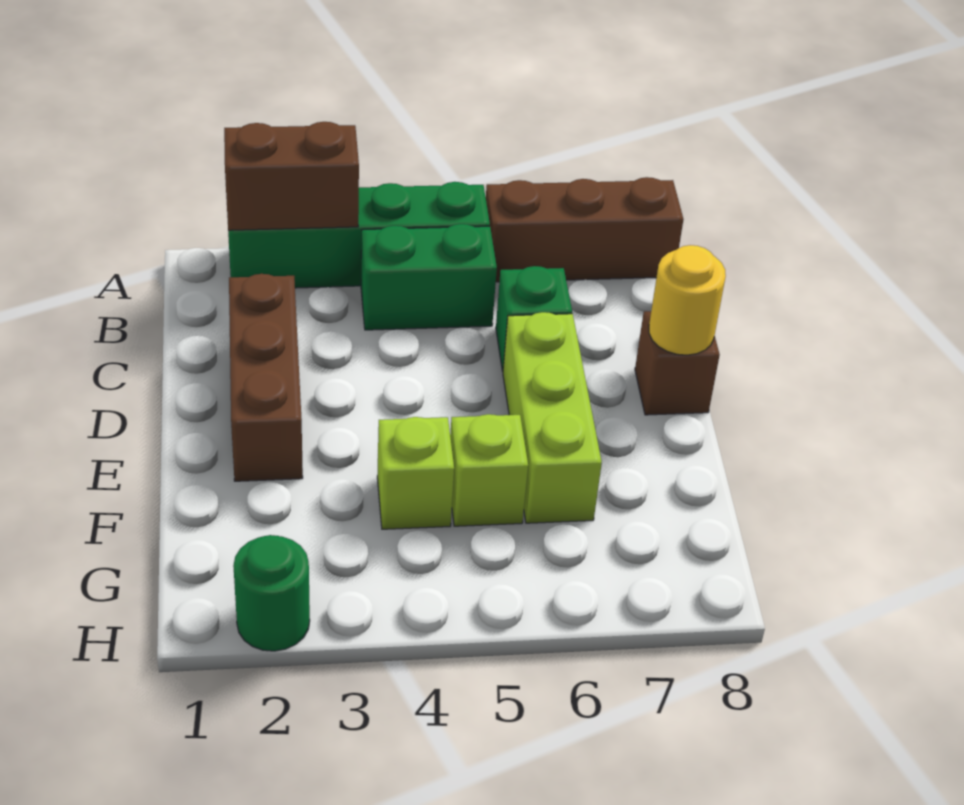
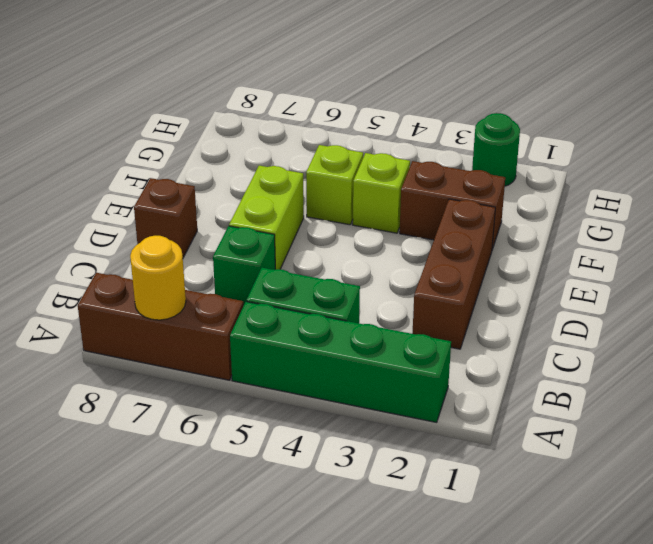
brown 1x2 brick [224,122,359,230] -> brown 1x2 brick moved to [400,161,505,249]
lime 1x3 brick [503,312,602,523] -> lime 1x2 brick [229,166,304,269]
yellow 1x1 round brick [649,245,726,355] -> yellow 1x1 round brick moved to [130,236,186,320]

